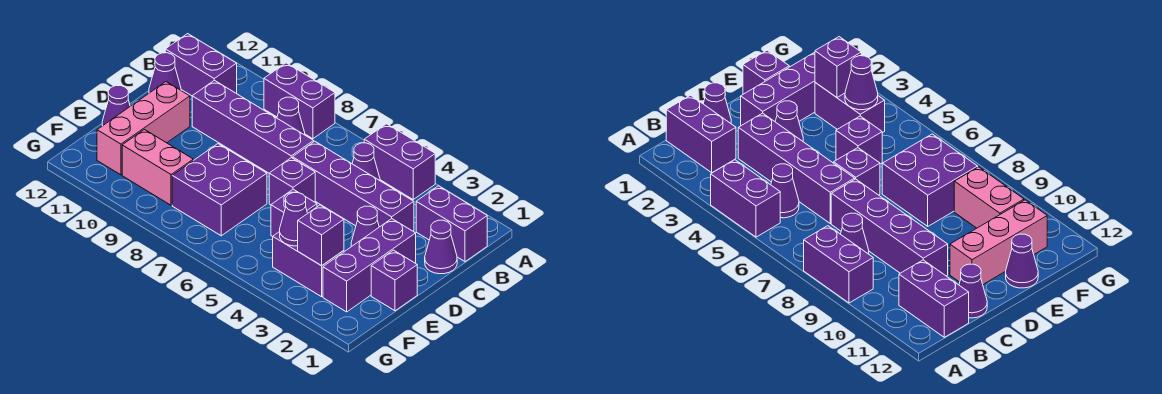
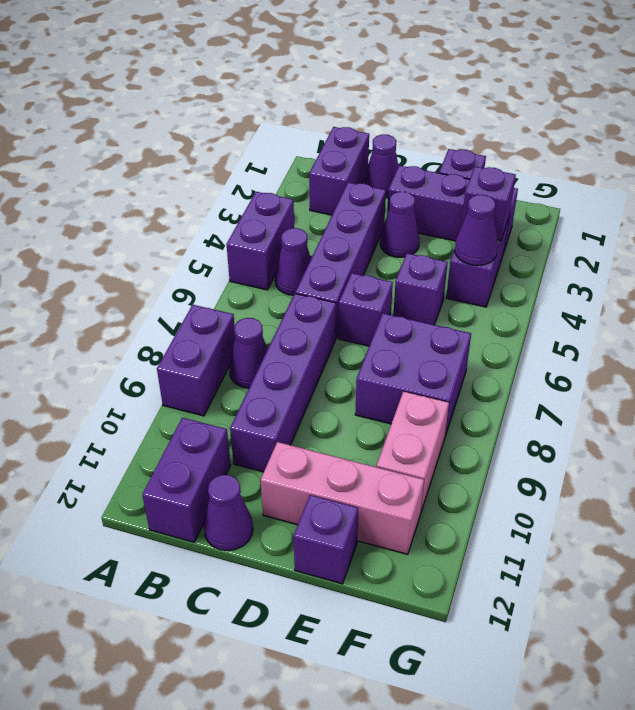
purple 1x1 cone [102,86,130,126] -> purple 1x1 brick [293,495,358,584]

